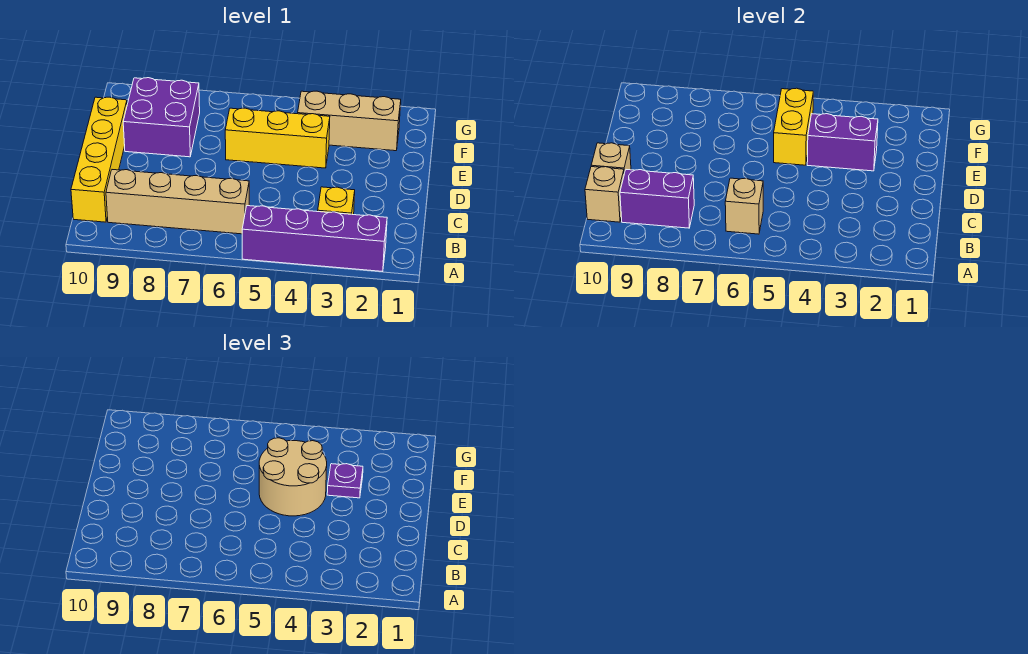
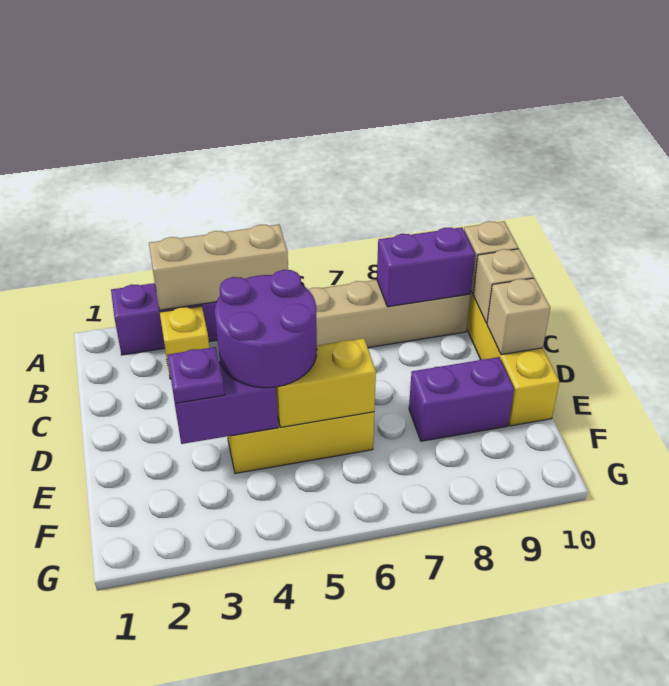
tan 1x1 brick [725,178,763,234] -> tan 1x1 brick moved to [487,278,550,355]
tan 2x2 round brick [259,438,327,516] -> purple 2x2 round brick [215,270,317,388]
yellow 1x2 brick [774,88,813,165] -> yellow 1x2 brick turned to [276,338,376,427]
purple 2x2 brick [123,78,200,157] -> purple 1x2 brick [409,357,514,441]
tan 1x3 brick [298,91,401,151] -> tan 1x3 brick moved to [149,225,288,310]

